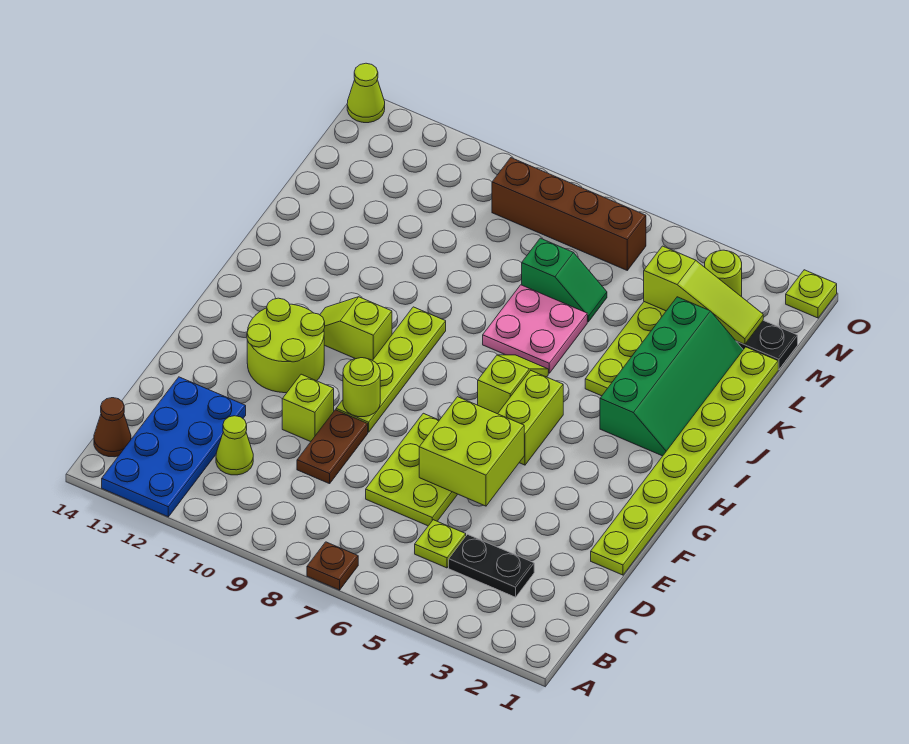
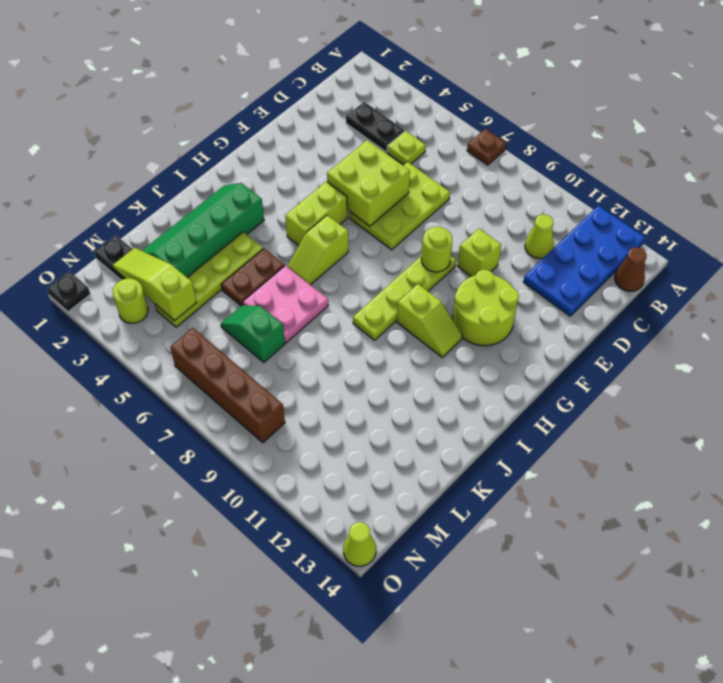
brown 1x2 plate [297,410,368,484] -> brown 1x2 plate moved to [221,249,285,306]
lime 1x8 plate [591,347,778,575] -> none
lime 1x1 plate [786,270,837,318] -> black 1x1 plate [47,271,90,312]

